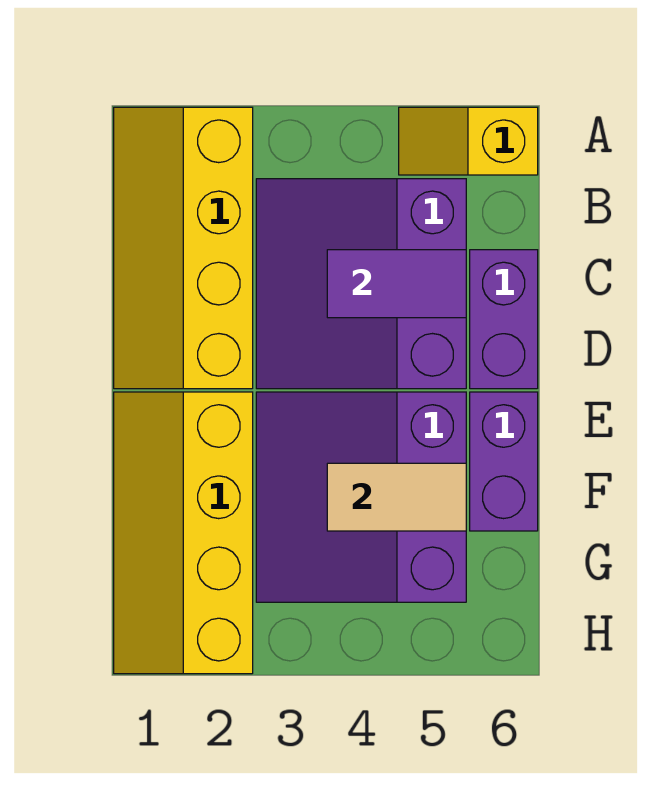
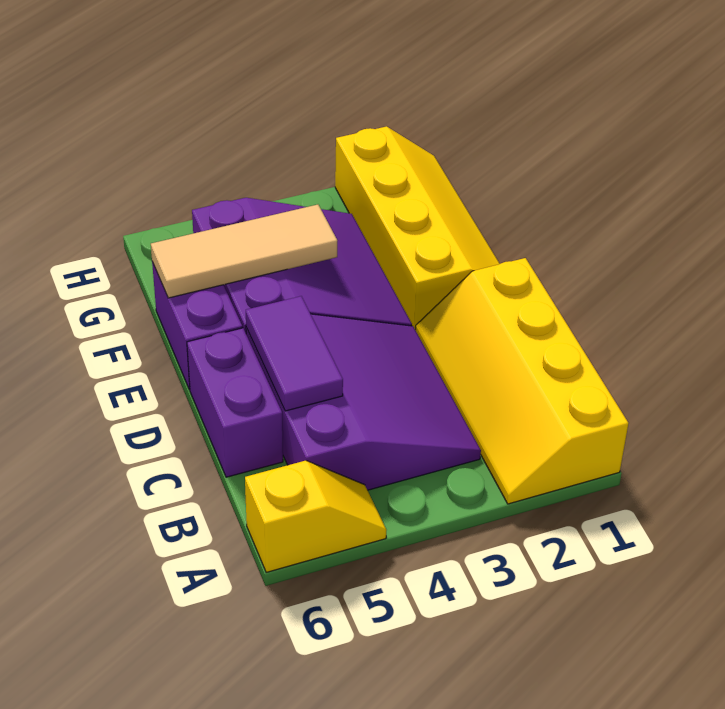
yellow 2x4 slope [114,107,253,389] -> yellow 2x4 slope turned to [416,258,629,504]
purple 1x2 tile [327,250,466,318] -> purple 1x2 tile turned to [246,296,343,411]
tan 1x2 tile [327,463,466,531] -> tan 1x3 tile [151,205,337,298]

